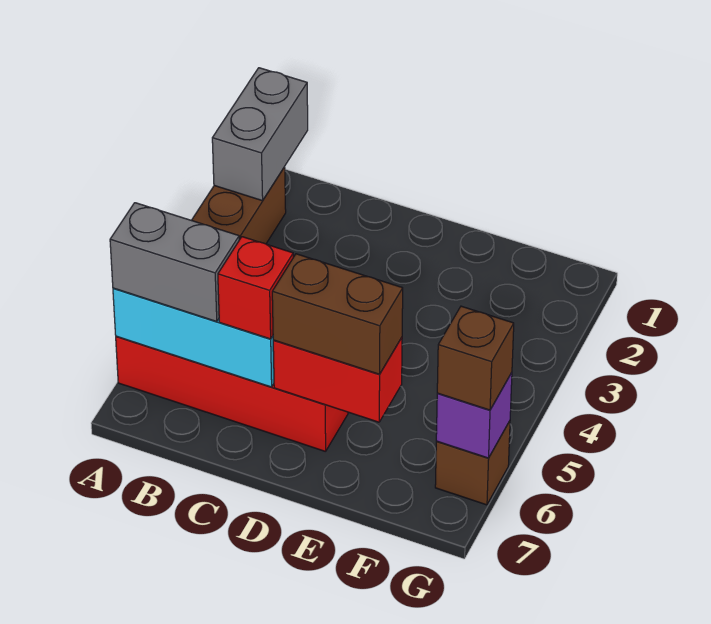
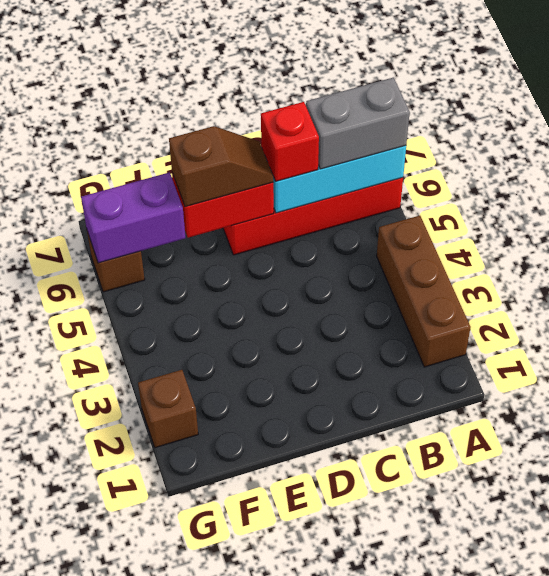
grey 1x2 brick [212,68,308,201] -> none
brown 1x2 brick [272,254,403,374] -> brown 1x2 slope [169,126,273,207]
purple 1x1 brick [436,373,512,458] -> purple 1x2 brick [81,172,185,263]
brown 1x1 brick [437,306,514,410] -> brown 1x1 brick moved to [138,370,198,448]

